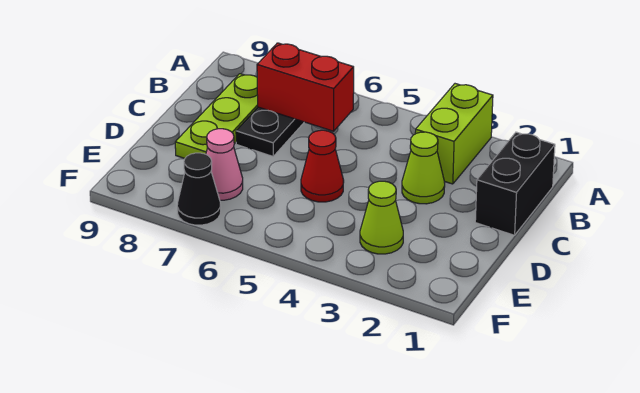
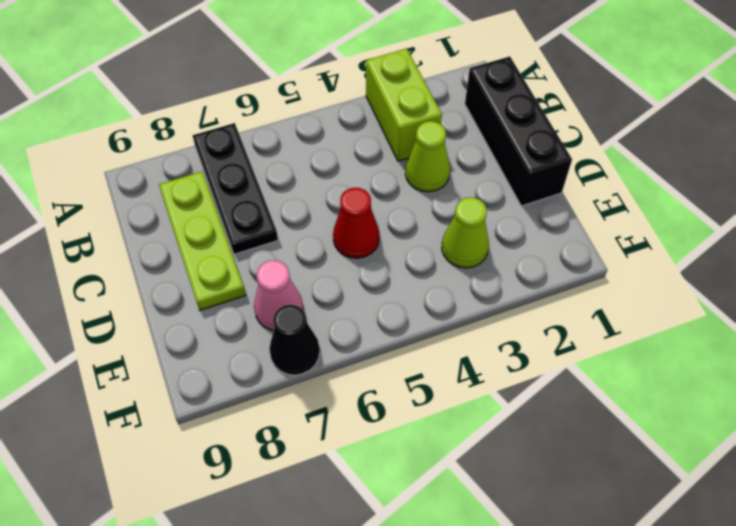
black 1x2 brick [475,132,555,235] -> black 1x3 brick [465,56,572,206]
red 1x2 brick [257,43,354,131] -> none

